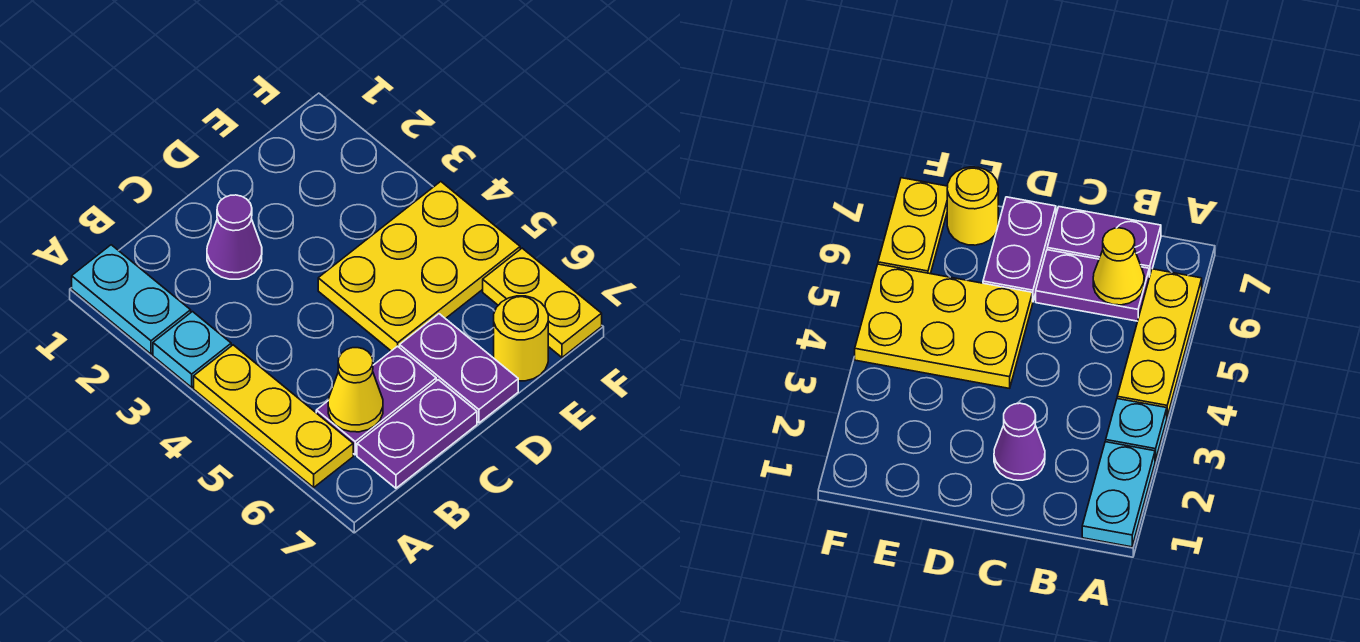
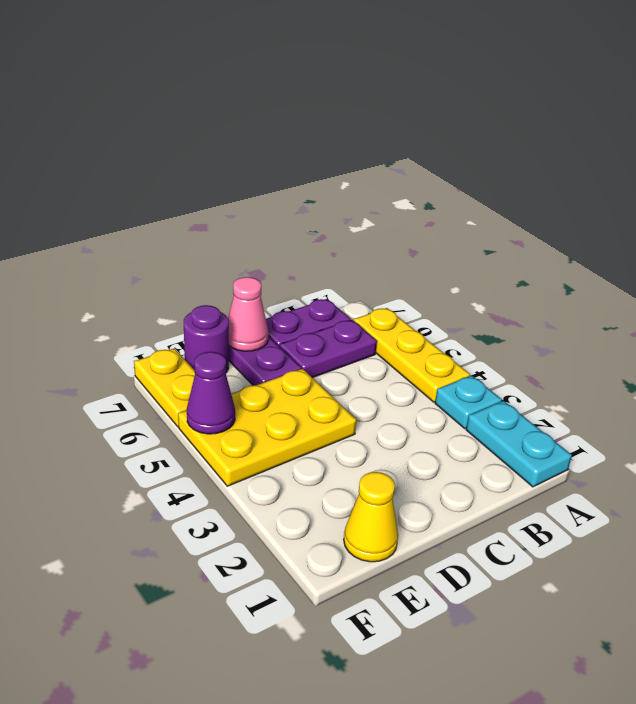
yellow 1x1 cone [328,348,383,432] -> yellow 1x1 cone moved to [344,472,398,562]
purple 1x1 cone [207,195,262,279] -> purple 1x1 cone moved to [187,352,235,434]
none -> pink 1x1 cone [228,277,269,351]
yellow 1x1 round brick [494,296,548,381] -> purple 1x1 round brick [184,305,229,373]

